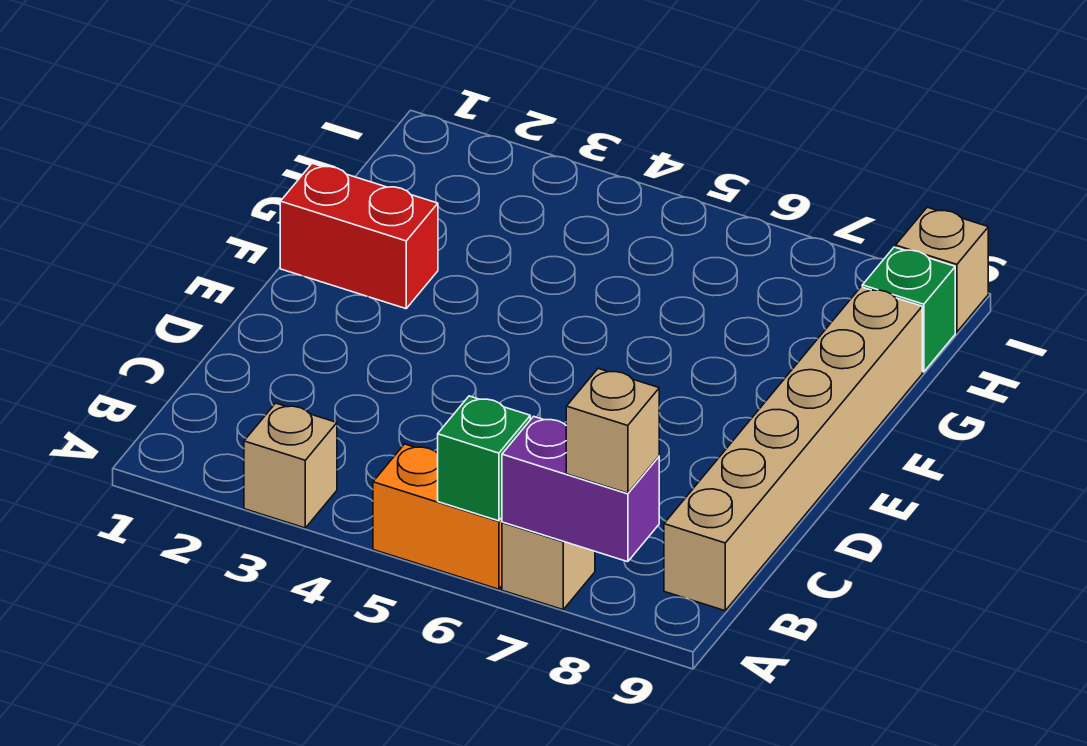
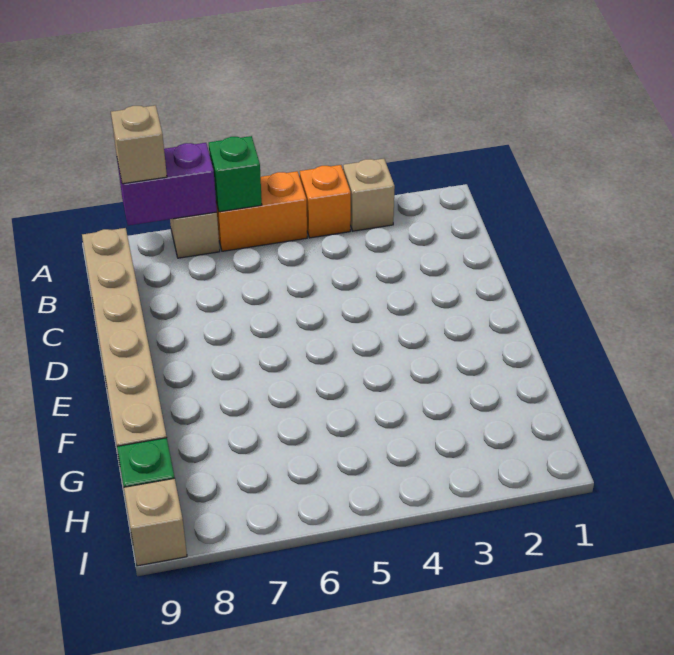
none -> orange 1x1 brick [300,165,351,238]
red 1x2 brick [280,164,438,309] -> none

